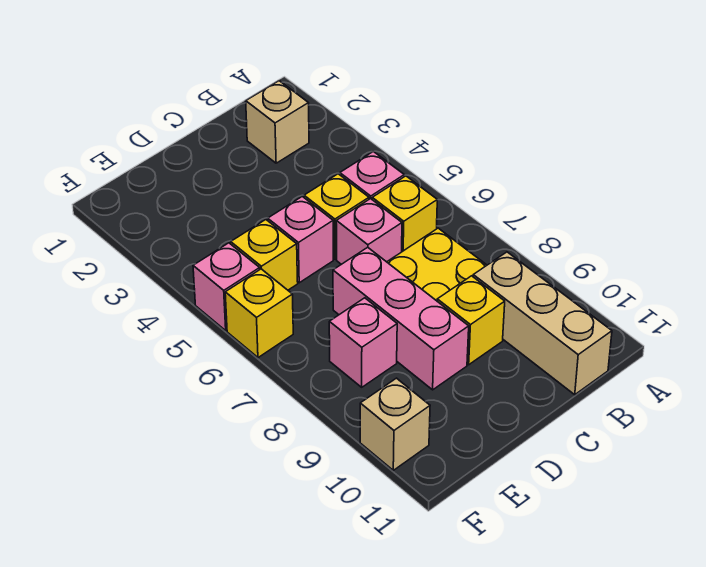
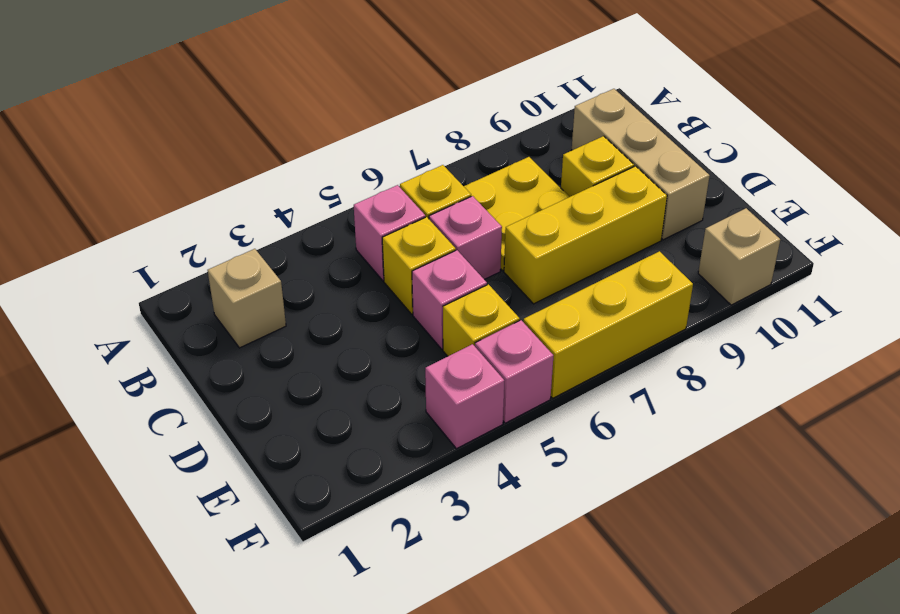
tan 1x3 brick [473,252,612,395] -> tan 1x3 brick turned to [572,89,710,240]
pink 1x3 brick [333,247,469,390] -> yellow 1x3 brick [504,166,667,304]
pink 1x1 brick [329,298,397,387] -> pink 1x1 brick moved to [425,344,505,449]
yellow 1x1 brick [225,269,293,358] -> yellow 1x3 brick [523,251,693,398]

